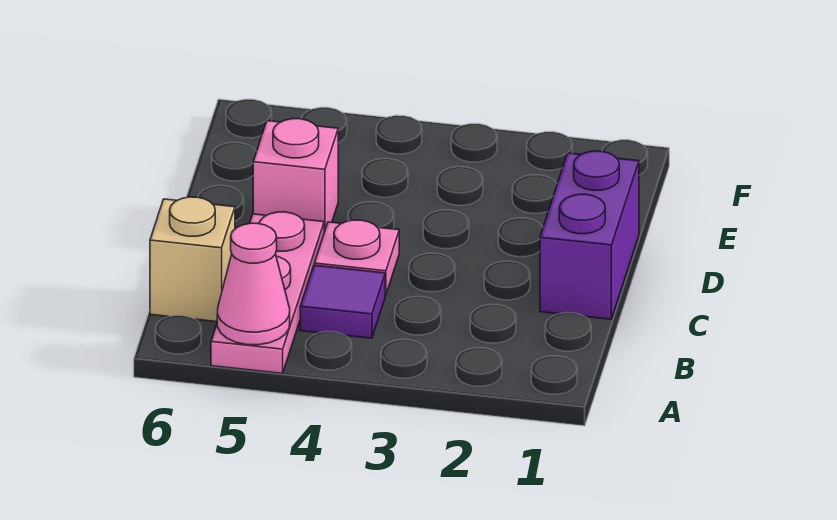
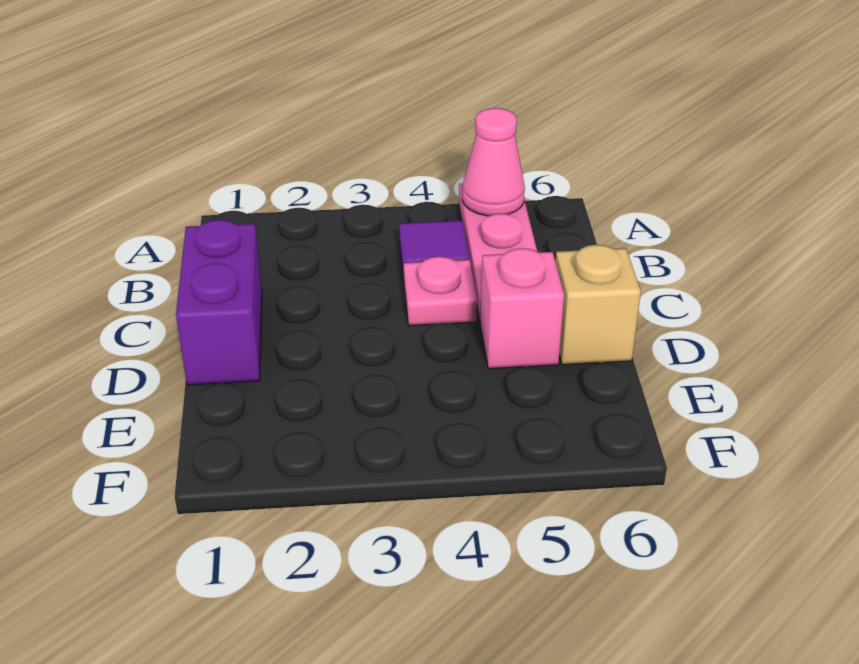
tan 1x1 brick [150,197,235,322] -> tan 1x1 brick moved to [555,245,641,365]

